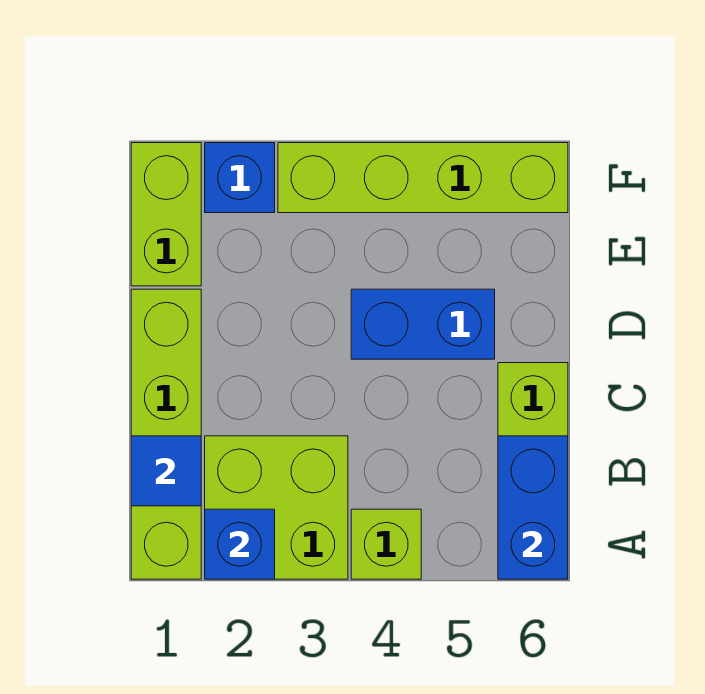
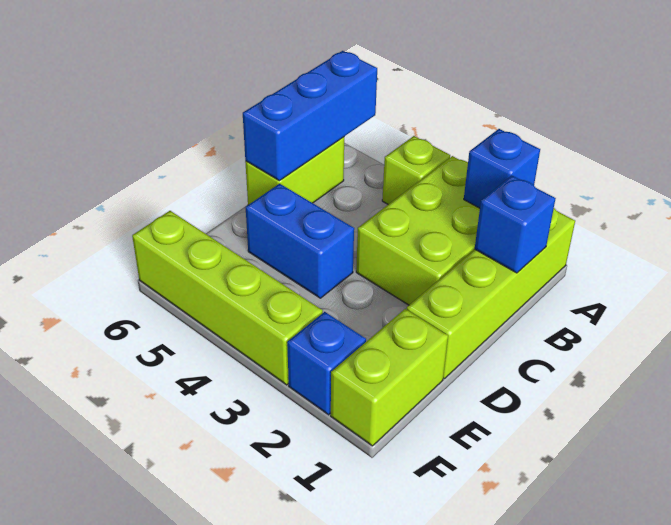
lime 2x2 brick [205,436,348,579] -> lime 2x3 brick [356,156,480,305]
blue 1x2 brick [498,436,568,579] -> blue 1x3 brick [243,51,377,181]
blue 1x1 tile [131,436,201,506] -> blue 1x1 brick [475,176,556,273]

